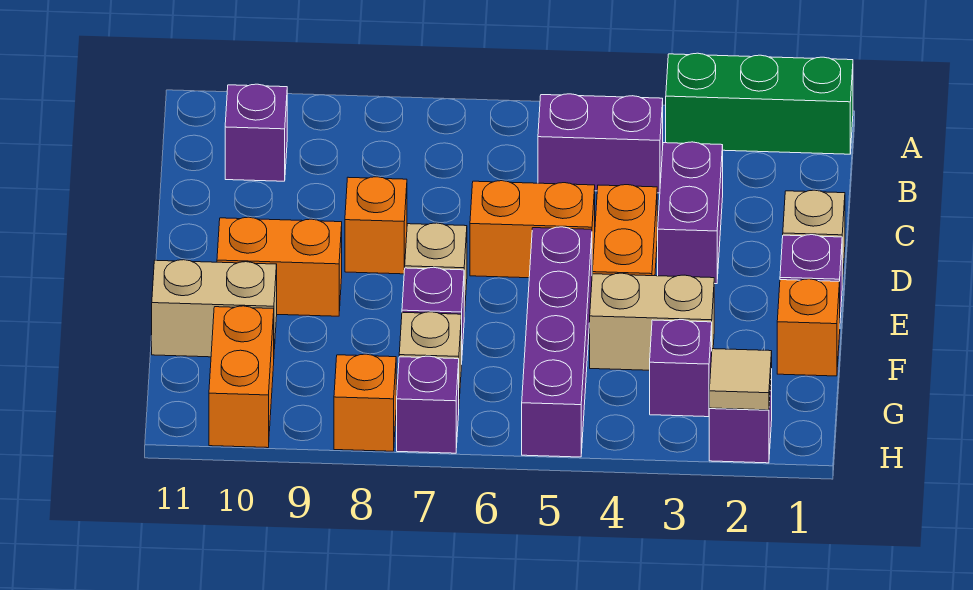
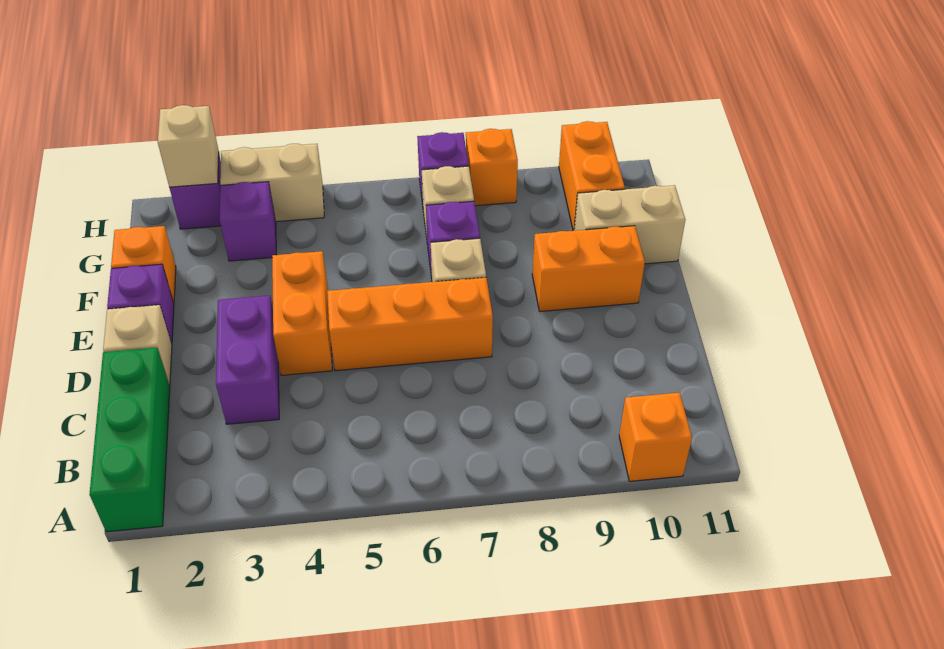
green 1x3 brick [666,53,853,154] -> green 1x3 brick turned to [89,348,170,532]
purple 1x2 brick [538,94,663,193] -> none
purple 1x1 brick [225,84,287,181] -> none
orange 1x2 brick [470,181,595,278] -> orange 1x3 brick [327,277,493,371]
orange 1x1 brick [345,177,407,274] -> orange 1x1 brick moved to [619,392,692,481]
purple 1x4 brick [522,227,592,457] -> none
tan 1x2 brick [590,273,714,370] -> tan 1x2 brick moved to [220,144,324,222]
tan 1x1 tile [709,349,772,410] -> tan 1x1 brick [158,105,219,187]

